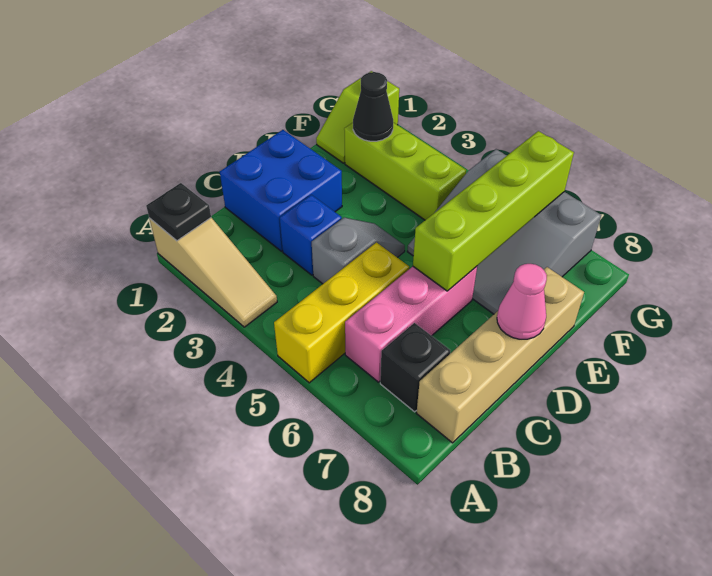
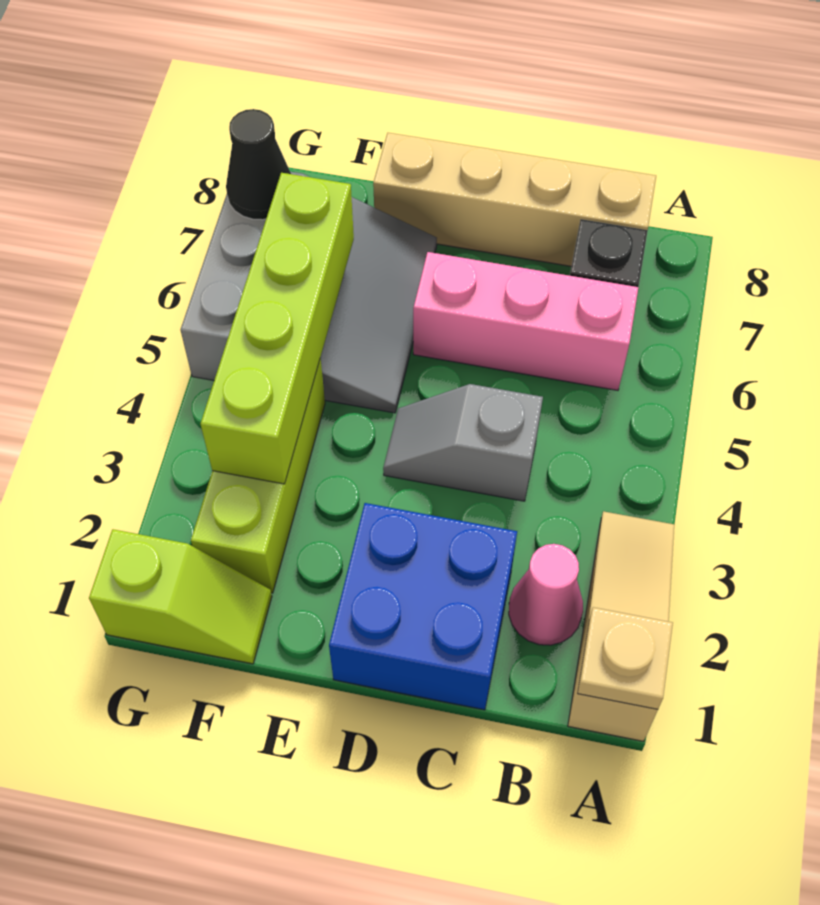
black 1x1 plate [146,183,211,241] -> tan 1x1 plate [577,607,673,709]
yellow 1x3 brick [274,243,409,383] -> none
blue 1x1 brick [280,195,342,275] -> none
lime 1x4 brick [413,131,574,291] -> lime 1x4 brick turned to [200,173,354,484]
pink 1x1 cone [497,264,547,339] -> pink 1x1 cone moved to [509,544,583,645]
black 1x1 cone [353,72,393,141] -> black 1x1 cone moved to [226,109,291,220]

